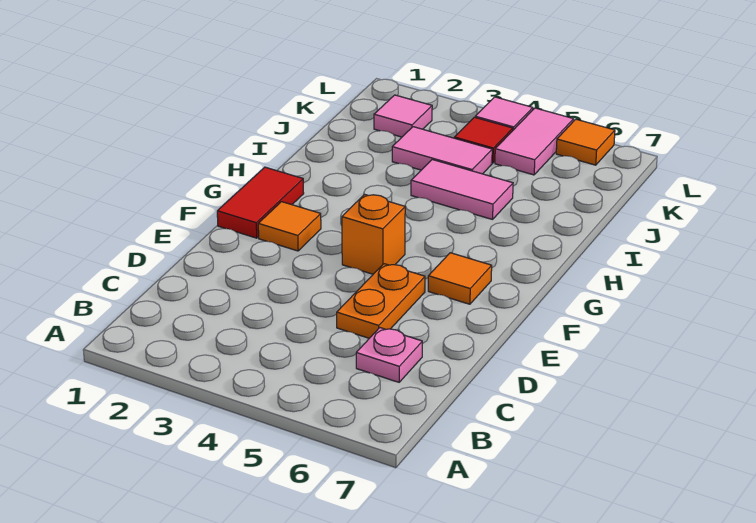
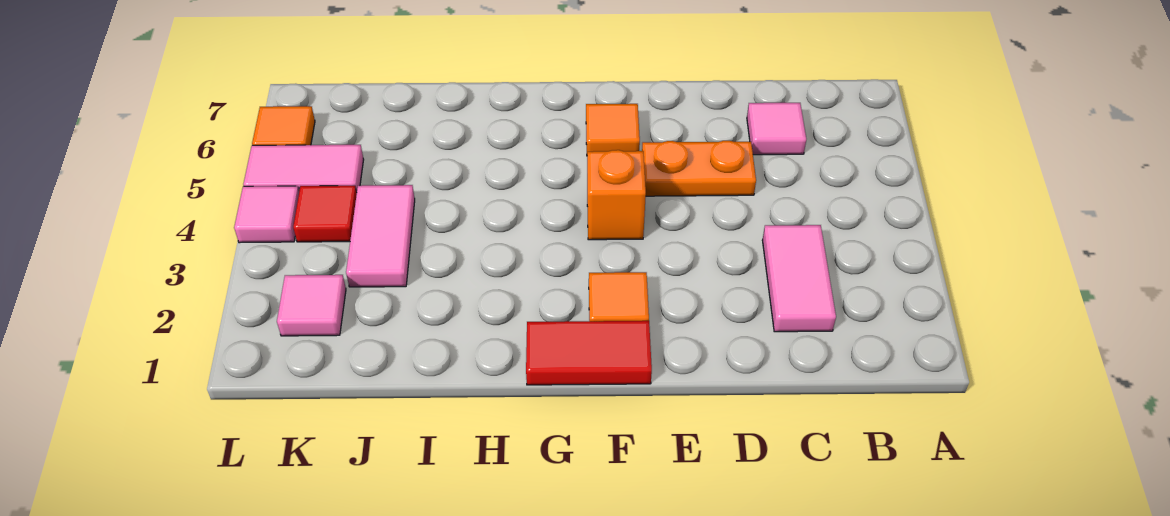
pink 1x1 plate [356,328,422,382] -> pink 1x1 tile [747,103,806,155]
pink 1x2 tile [411,160,513,220] -> pink 1x2 tile moved to [762,225,836,332]

